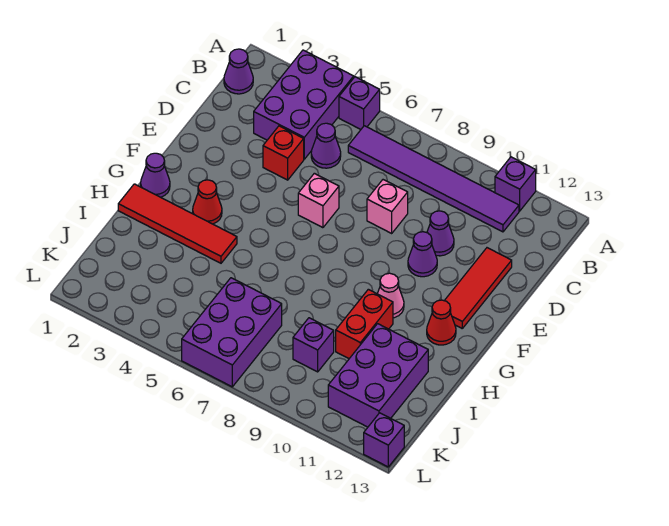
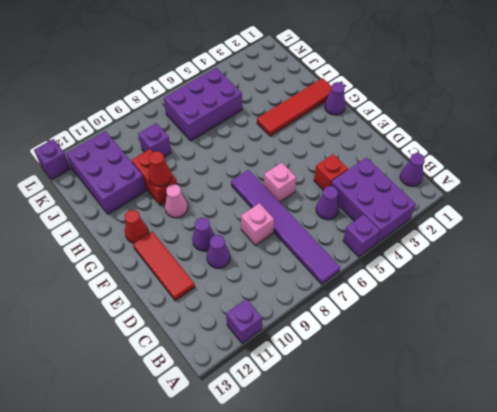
purple 1x6 tile [348,126,519,232] -> purple 1x6 tile turned to [231,170,340,284]
red 1x1 cone [193,180,222,224] -> red 1x1 cone moved to [148,151,172,187]
purple 2x3 brick [182,278,282,387] -> purple 2x3 brick turned to [164,68,242,141]

